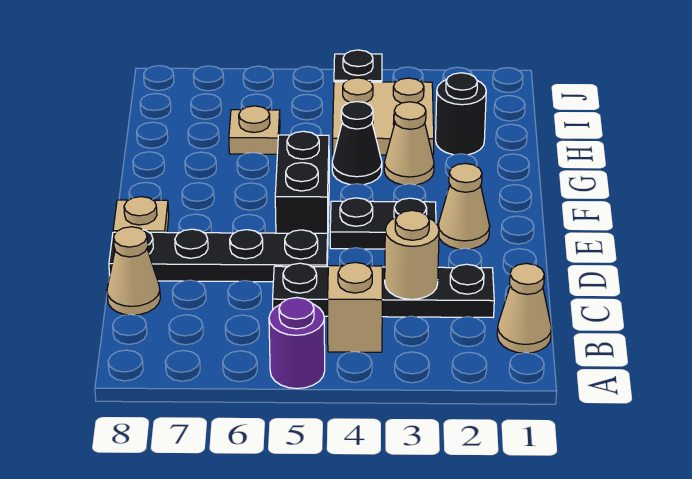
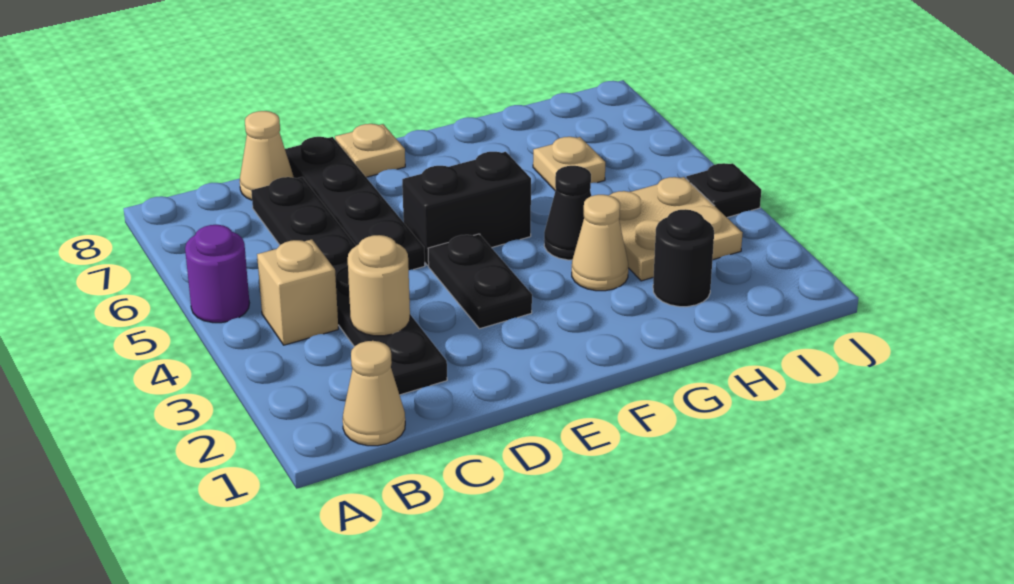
black 1x4 plate [273,263,494,317] -> black 1x6 plate [251,177,447,395]
tan 1x1 cone [438,163,490,249] -> none

